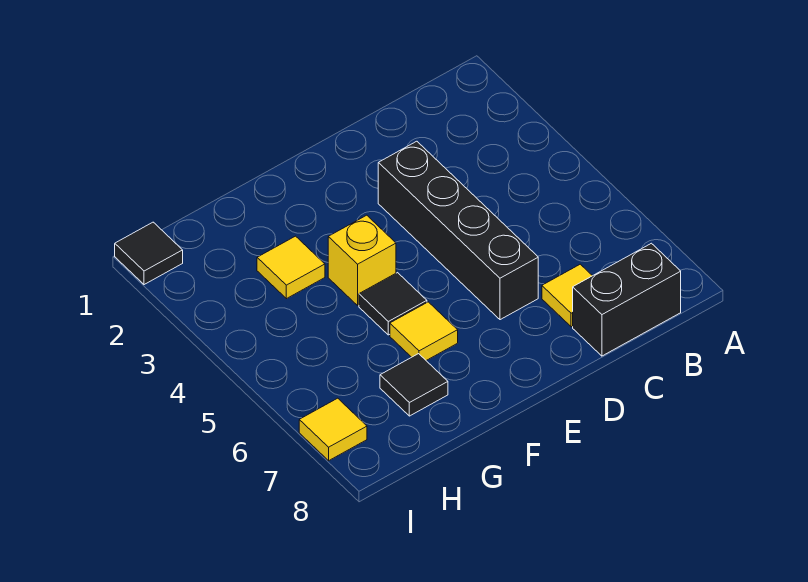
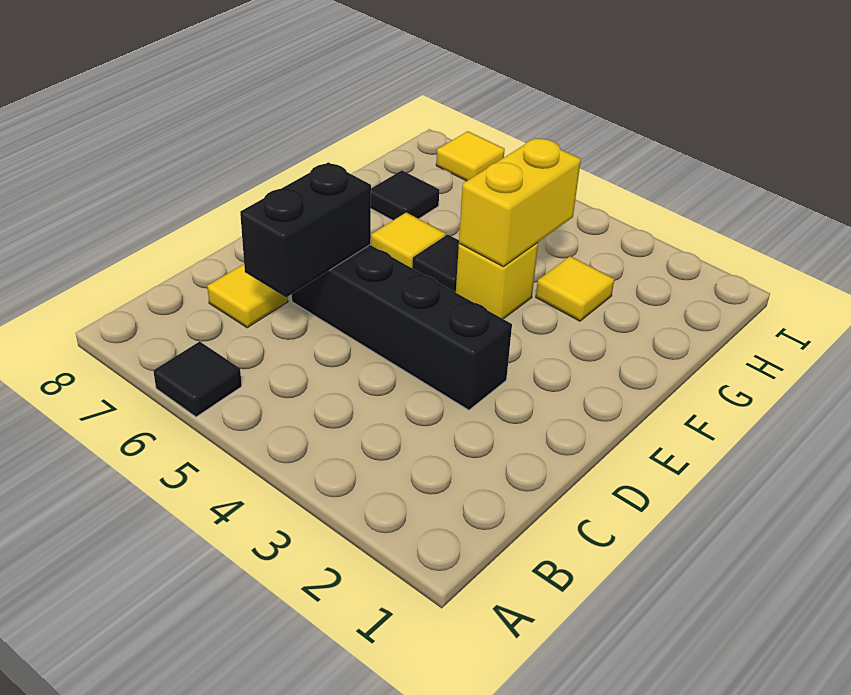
black 1x2 brick [573,243,681,356] -> black 1x2 brick moved to [240,162,371,297]
none -> yellow 1x2 brick [459,138,581,267]
black 1x1 tile [115,222,183,285] -> black 1x1 tile moved to [153,341,242,417]

